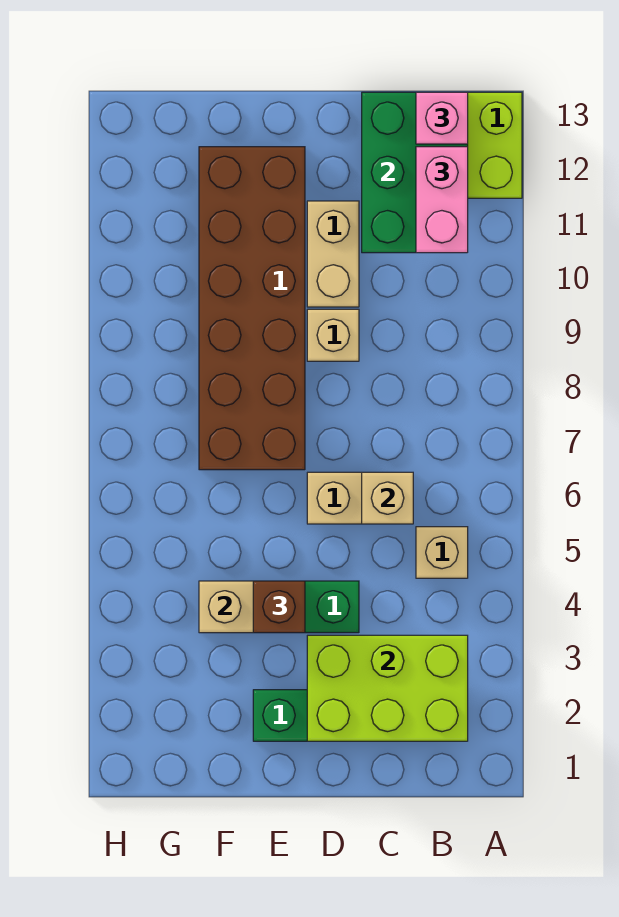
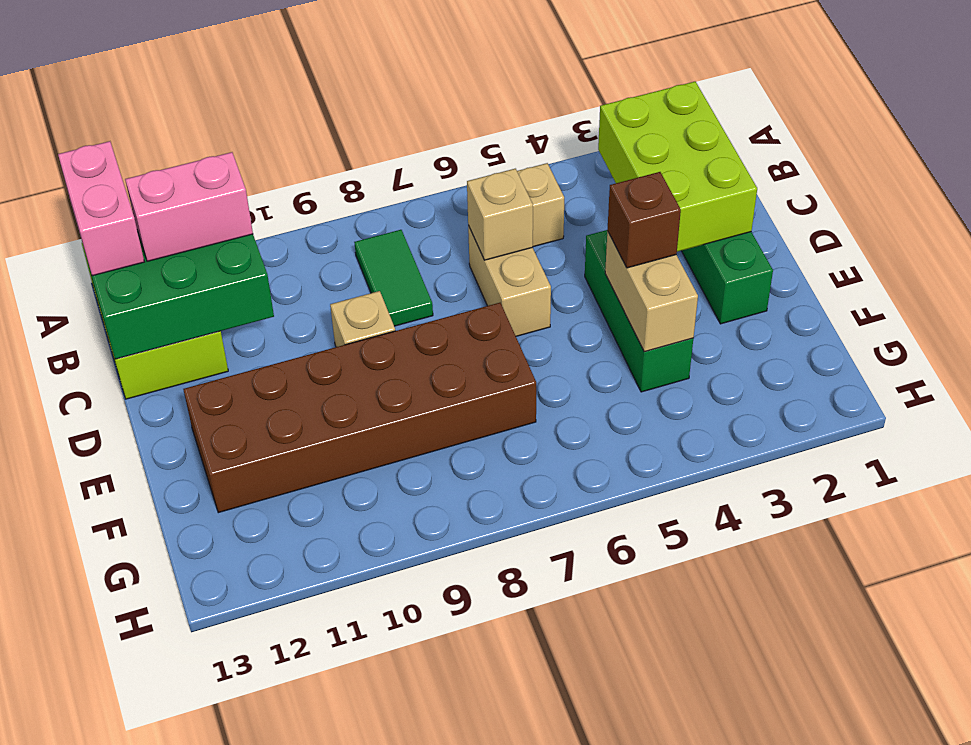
none -> green 1x2 tile [354,230,433,326]
pink 1x1 brick [416,92,468,144] -> pink 1x2 brick [58,141,144,276]
tan 1x2 brick [307,201,359,307] -> none

